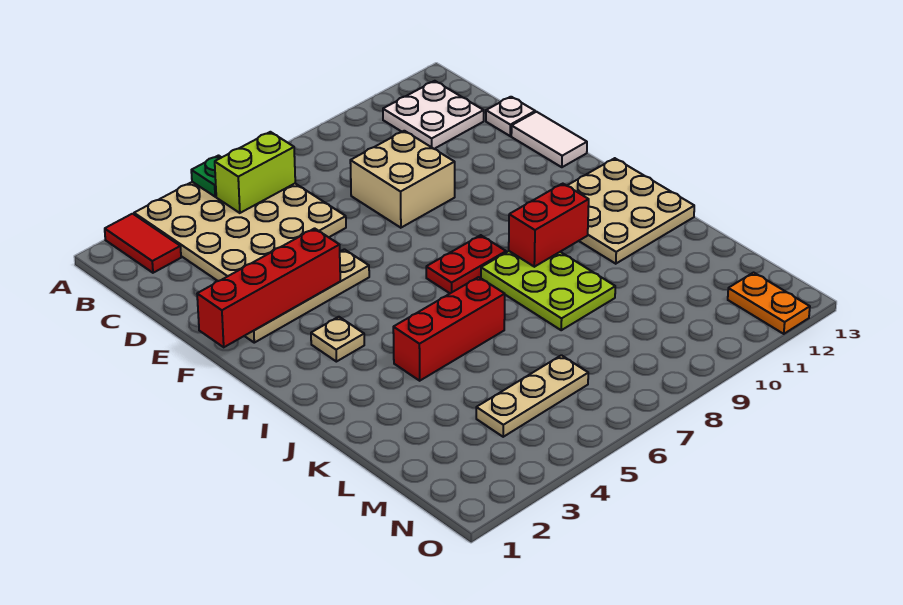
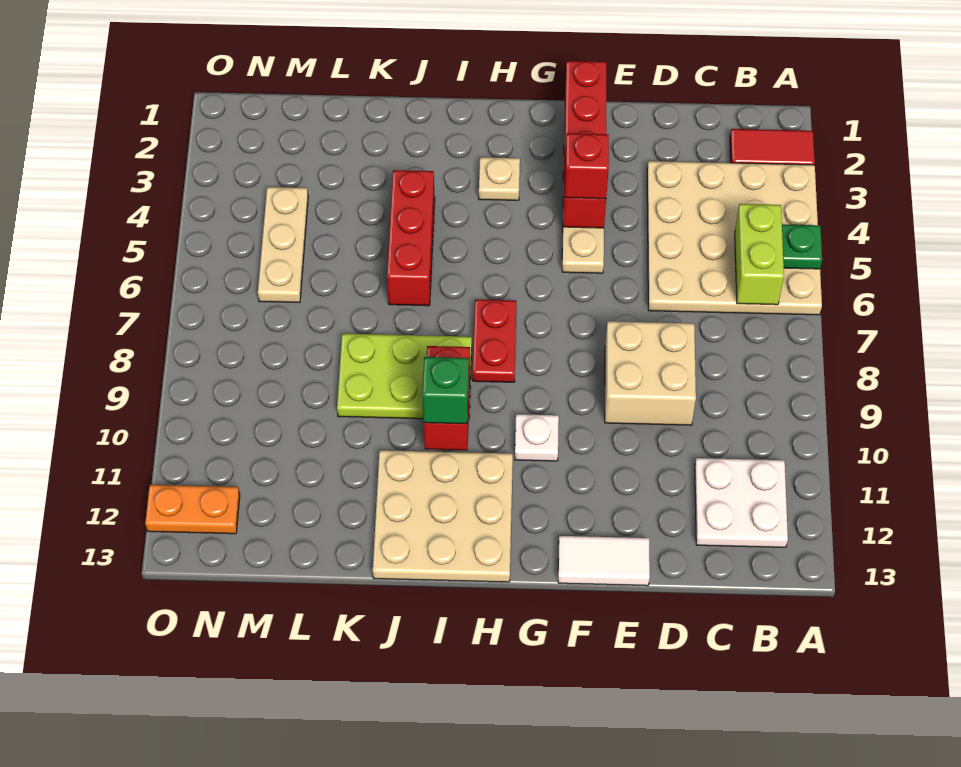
white 1x1 plate [486,97,535,136] -> white 1x1 plate moved to [515,414,559,461]
none -> red 1x1 brick [565,133,609,199]
none -> green 1x1 brick [422,357,469,424]

